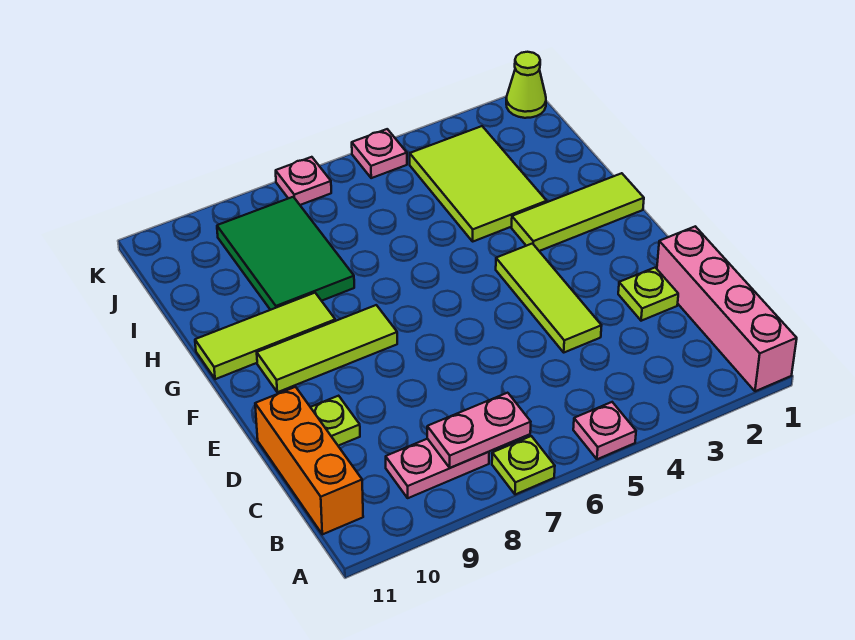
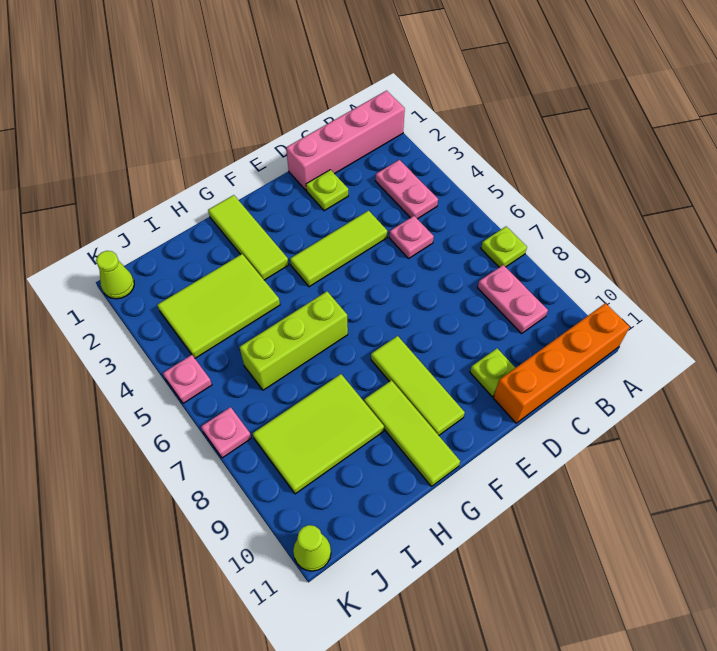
pink 1x1 plate [573,402,636,459] -> pink 1x1 plate moved to [389,216,434,258]
pink 1x2 plate [427,393,531,468] -> pink 1x2 plate moved to [376,160,438,219]
orange 1x3 brick [255,387,363,534] -> orange 1x4 brick [493,303,630,423]
none -> lime 1x3 brick [240,291,348,390]
green 2x3 tile [217,197,354,310] -> lime 2x3 tile [253,374,384,494]
none -> lime 1x1 cone [293,525,331,571]

